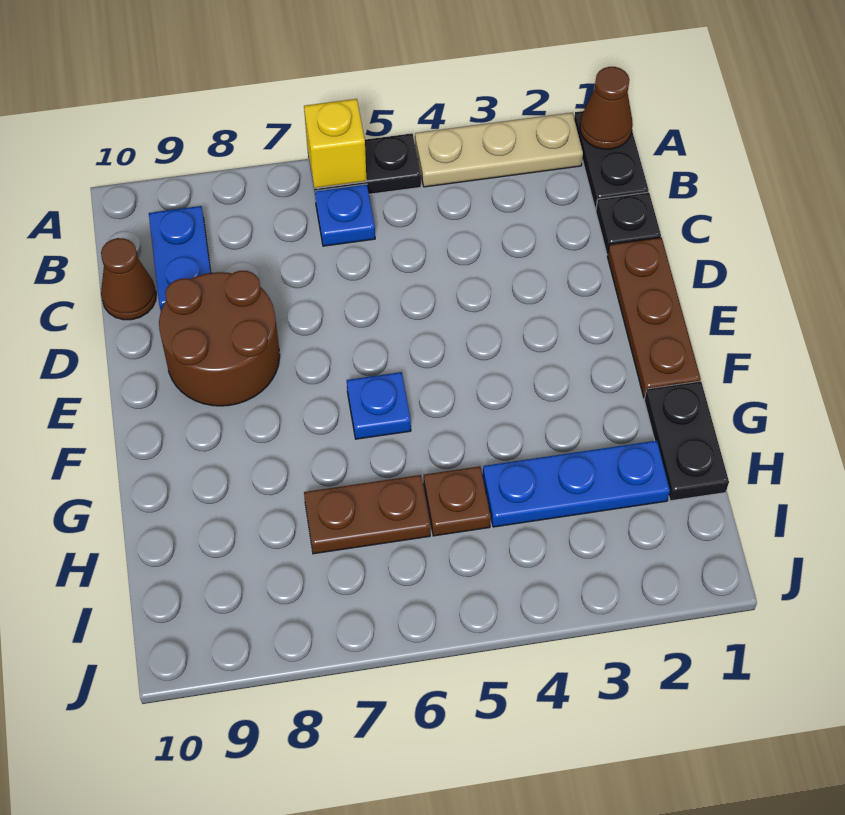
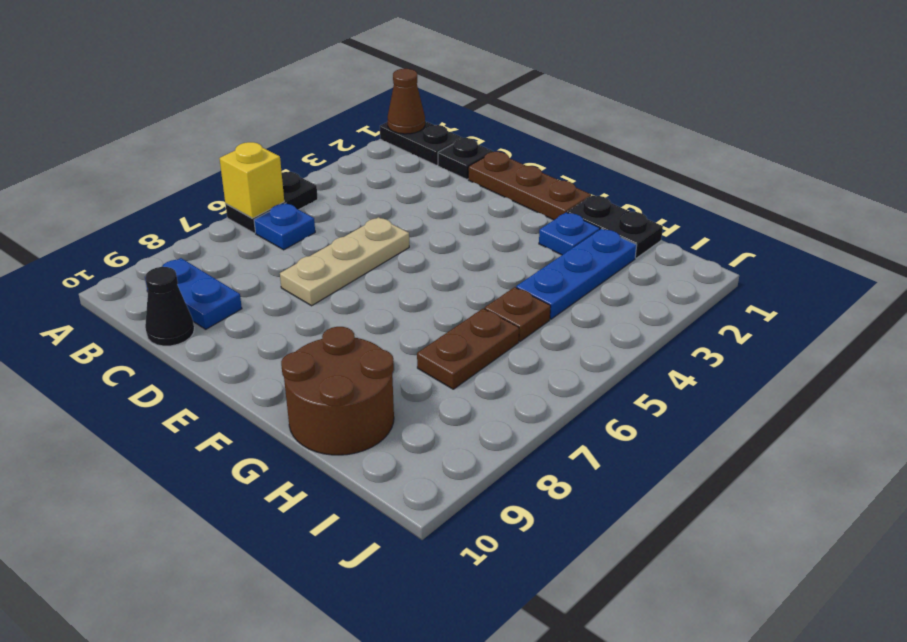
tan 1x3 plate [415,113,583,187] -> tan 1x3 plate moved to [280,217,409,306]
brown 1x1 cone [101,238,156,320] -> black 1x1 cone [145,267,194,346]
brown 2x2 round brick [159,271,280,406] -> brown 2x2 round brick moved to [281,327,394,455]
blue 1x1 plate [347,372,411,439] -> blue 1x1 plate moved to [539,212,600,255]

